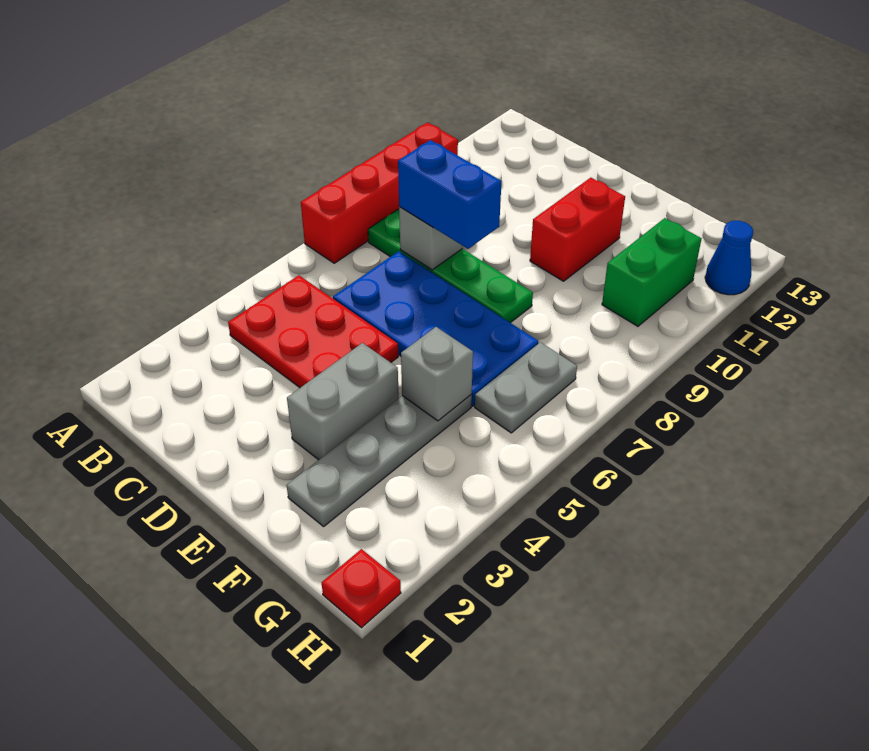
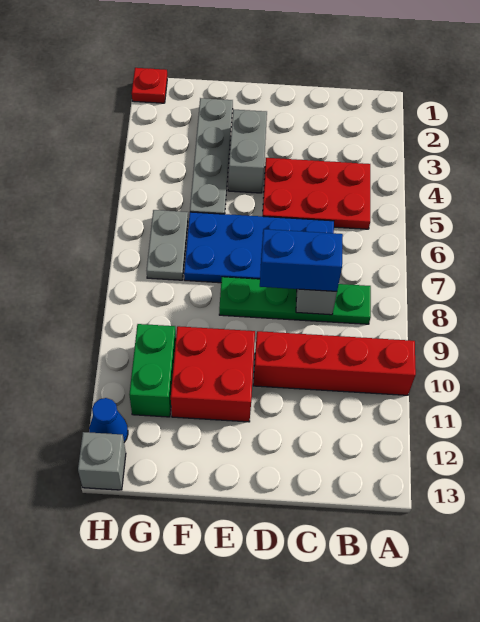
red 1x4 brick [301,123,458,263] -> red 1x4 brick turned to [253,331,416,395]
red 1x2 brick [530,178,625,281] -> red 2x2 brick [171,326,255,422]
grey 1x1 brick [401,327,473,421] -> grey 1x1 brick moved to [78,432,126,490]

